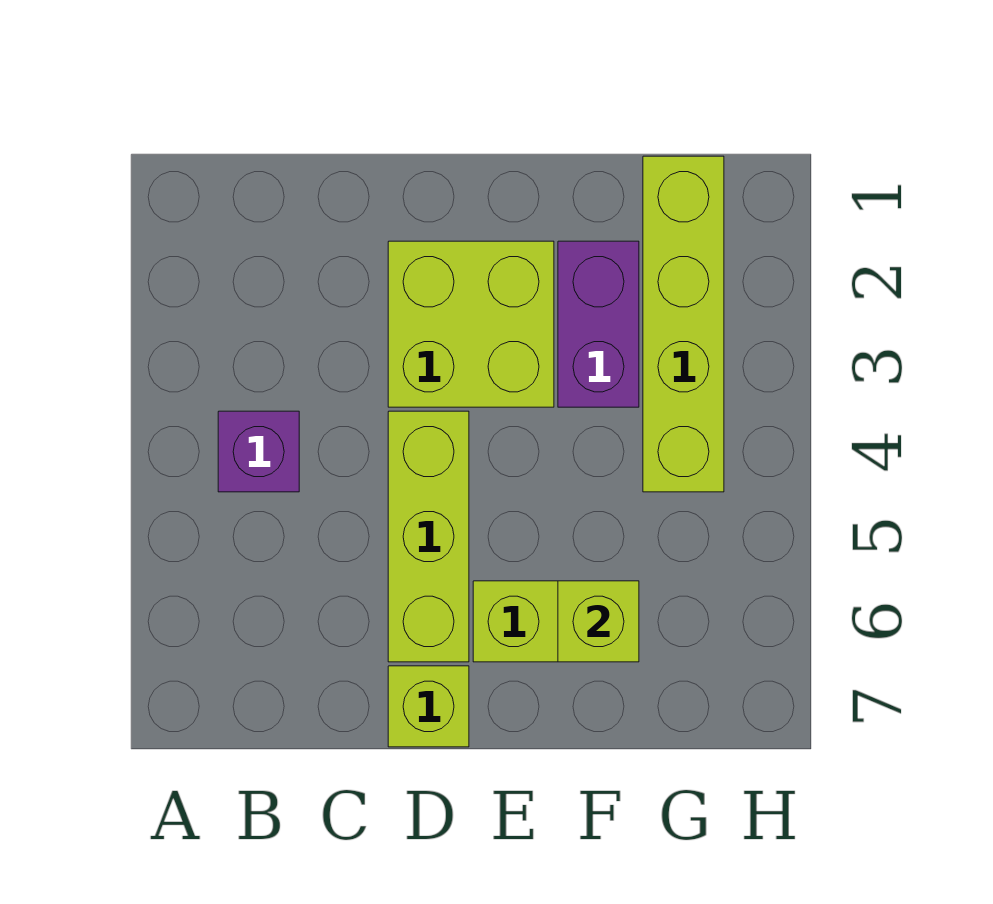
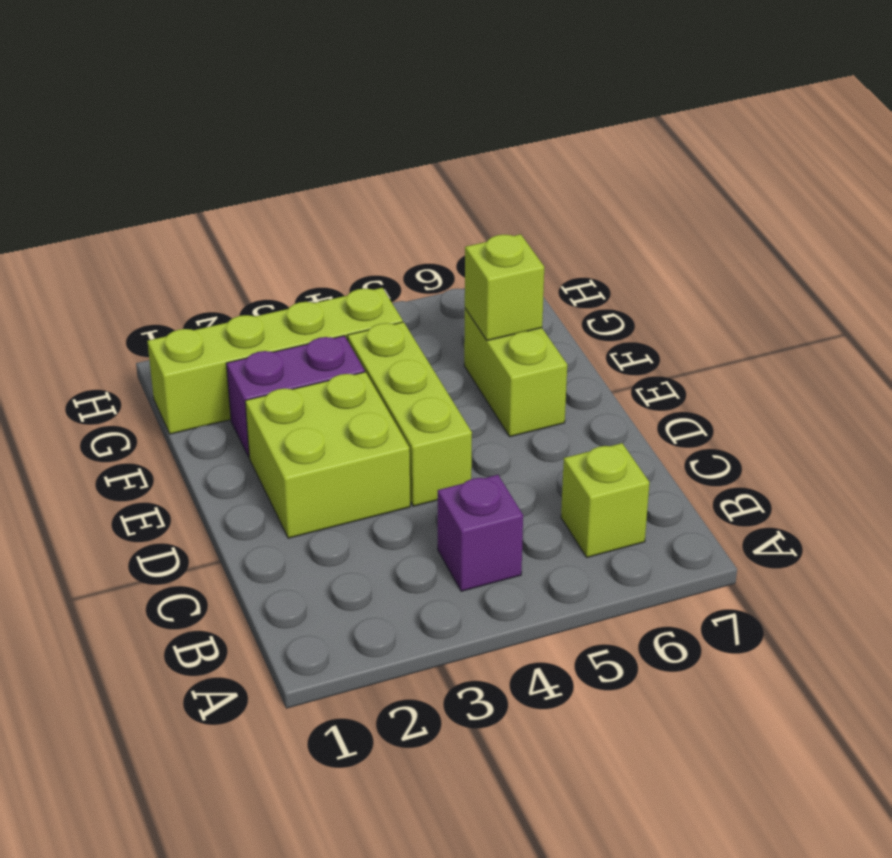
lime 1x3 brick [388,411,469,662] -> lime 1x3 brick turned to [347,322,472,506]
lime 1x1 brick [388,666,469,747] -> lime 1x1 brick moved to [561,443,649,557]

